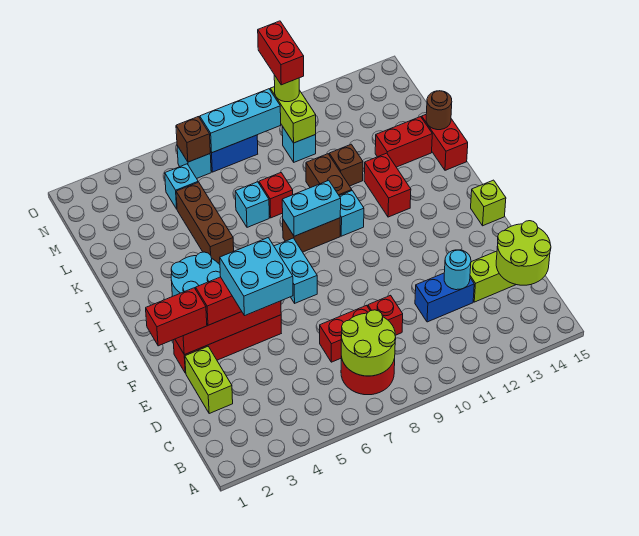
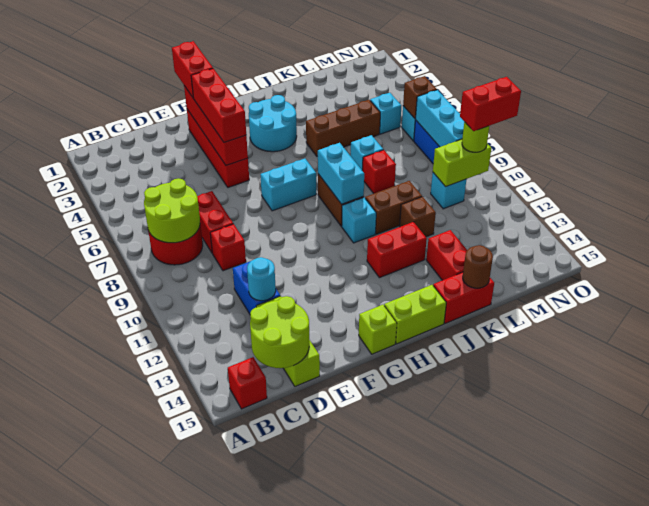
none -> red 1x1 brick [228,357,267,409]
lime 1x2 brick [185,347,233,413] -> lime 1x2 brick moved to [384,285,446,344]
cyan 2x2 brick [220,238,293,316] -> none

